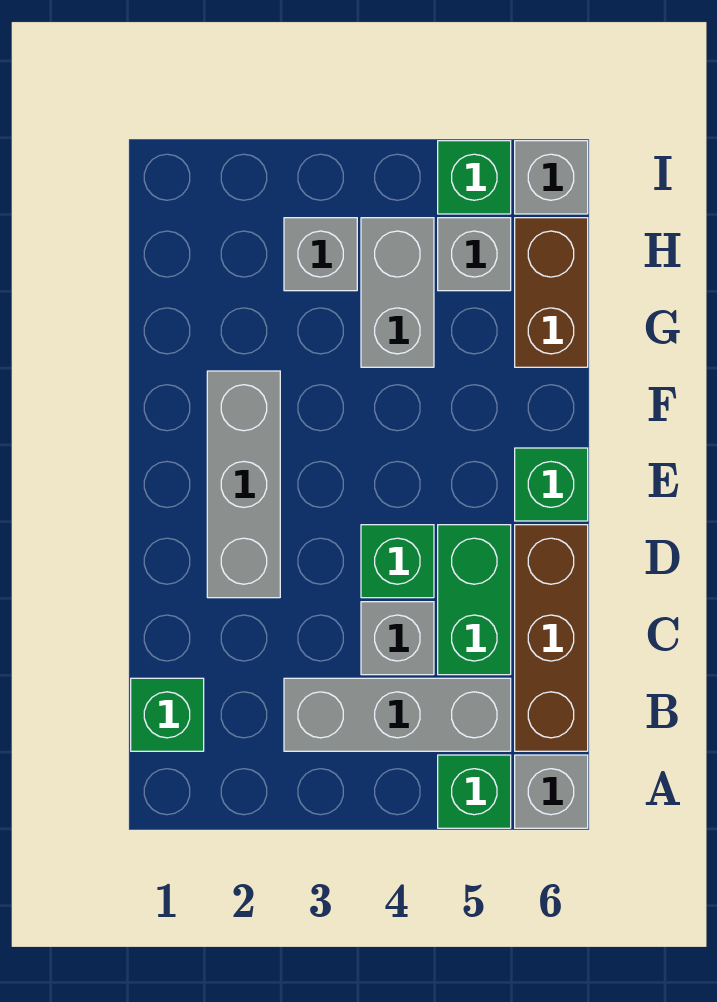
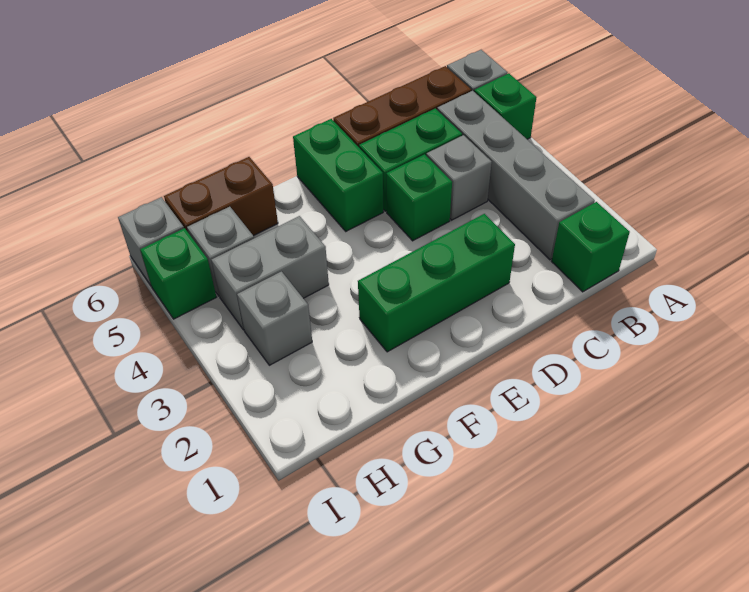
grey 1x3 brick [284,678,511,751] -> grey 1x4 brick [437,91,595,260]
grey 1x3 brick [207,371,280,598] -> green 1x3 brick [358,214,515,352]
green 1x1 brick [515,448,588,521] -> green 1x2 brick [293,119,383,231]

